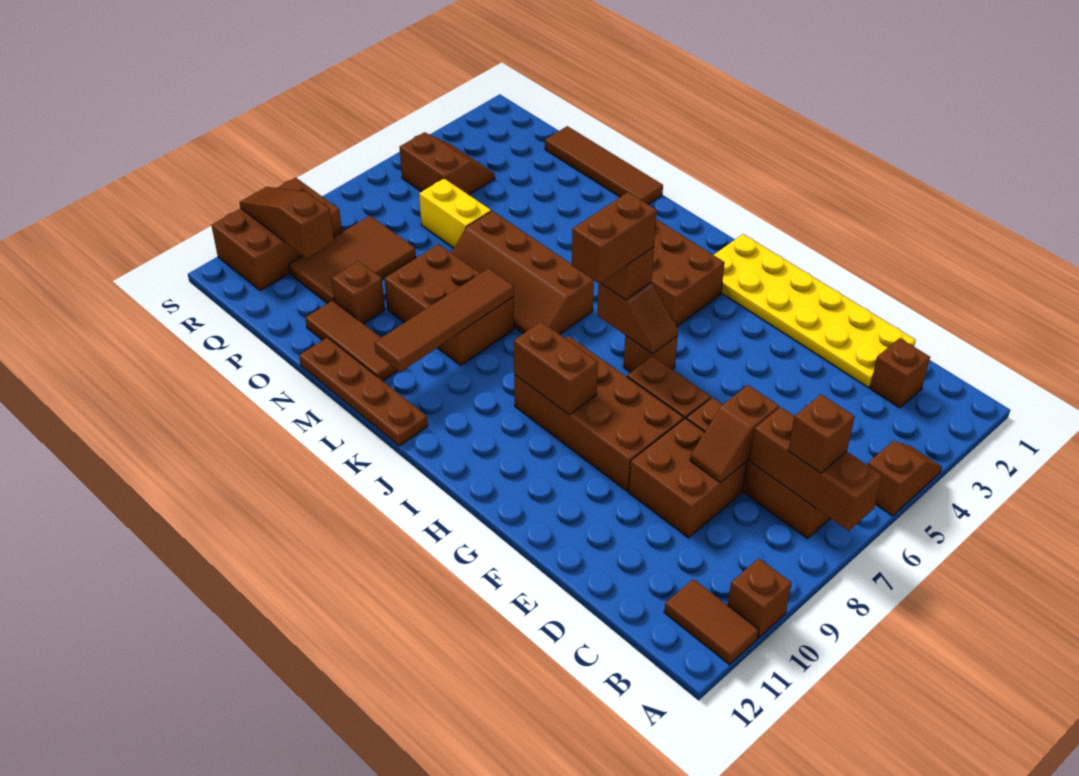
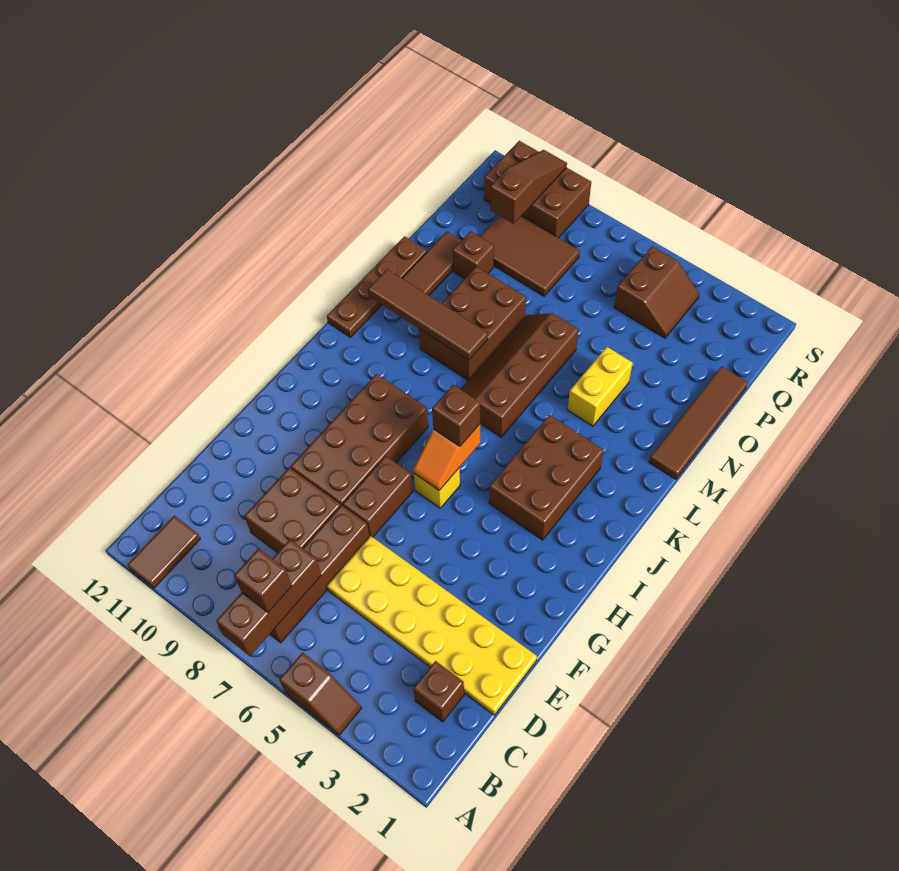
brown 1x1 brick [728,558,792,638] -> none
yellow 2x6 plate [714,234,916,387] -> yellow 2x6 plate turned to [327,536,537,715]
brown 1x2 slope [690,385,779,483] -> none
brown 1x1 brick [624,335,678,373] -> yellow 1x1 brick [414,468,460,508]
brown 1x2 slope [597,282,678,354] -> orange 1x2 slope [413,424,480,490]
brown 1x2 brick [514,322,598,415] -> none
brown 1x2 brick [572,192,657,284] -> none
yellow 1x2 brick [419,178,491,248] -> yellow 1x2 brick moved to [567,347,633,426]

